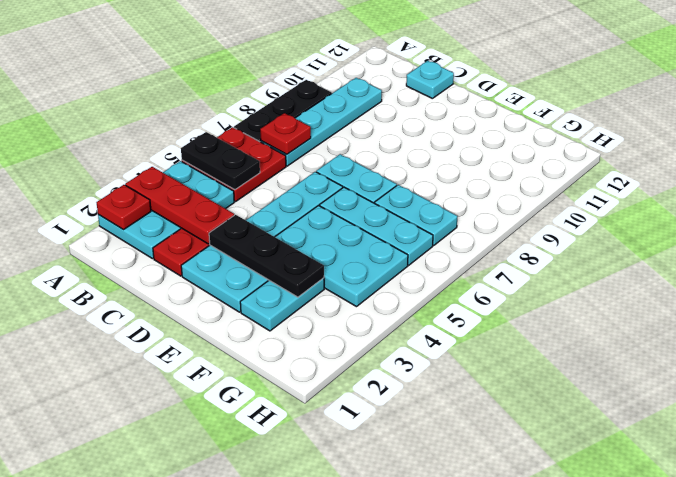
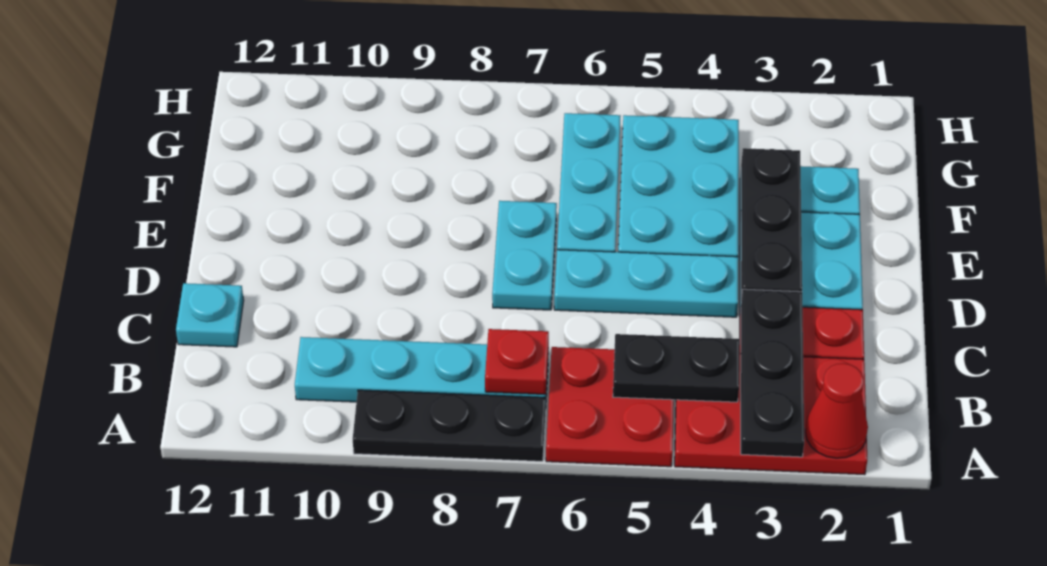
cyan 2x3 plate [98,161,234,259] -> red 2x3 plate [675,354,867,475]
red 1x1 plate [97,185,151,230] -> red 1x1 cone [805,363,868,458]
red 1x3 plate [125,167,234,244] -> black 1x3 plate [741,289,804,457]
black 1x2 plate [181,132,260,190] -> black 1x2 plate turned to [613,334,739,402]
cyan 1x2 plate [375,185,457,246] -> none

